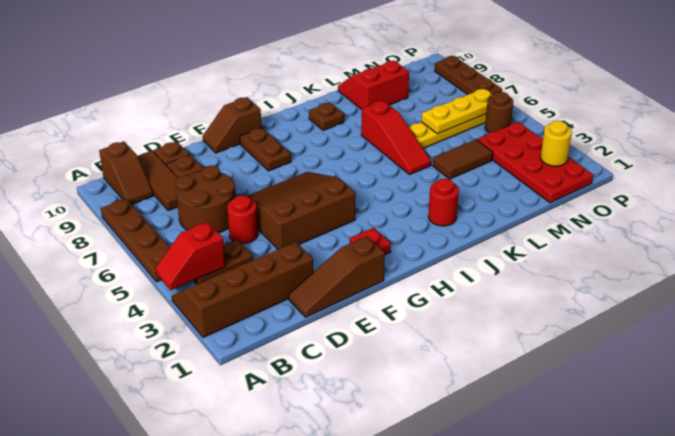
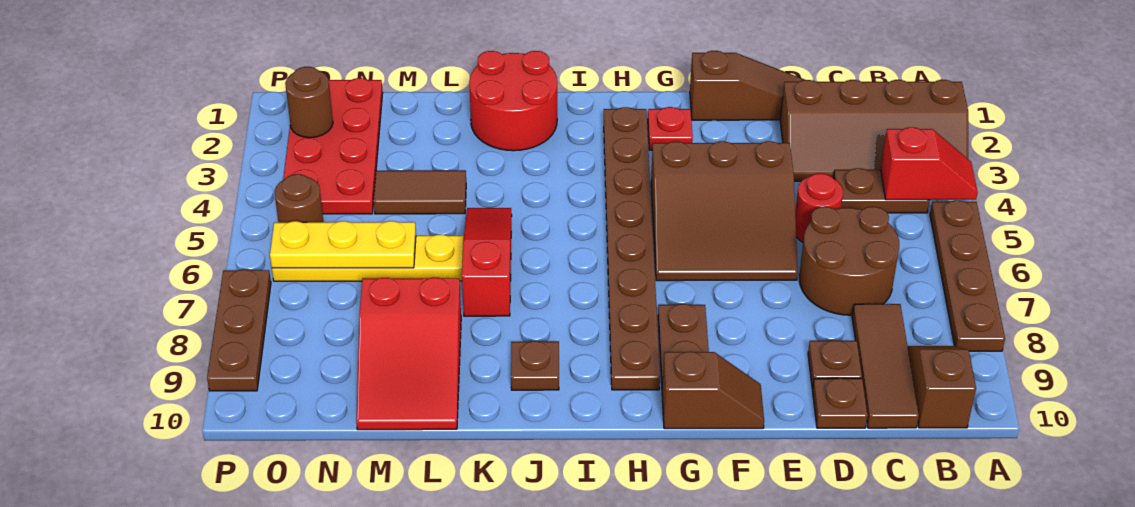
none -> brown 1x8 plate [604,107,660,390]
red 1x1 round brick [428,179,459,226] -> red 2x2 round brick [469,51,557,151]
red 2x2 slope [338,61,409,109] -> red 2x3 slope [356,277,461,430]
yellow 1x1 round brick [541,121,572,166] -> brown 1x1 round brick [285,67,333,138]

